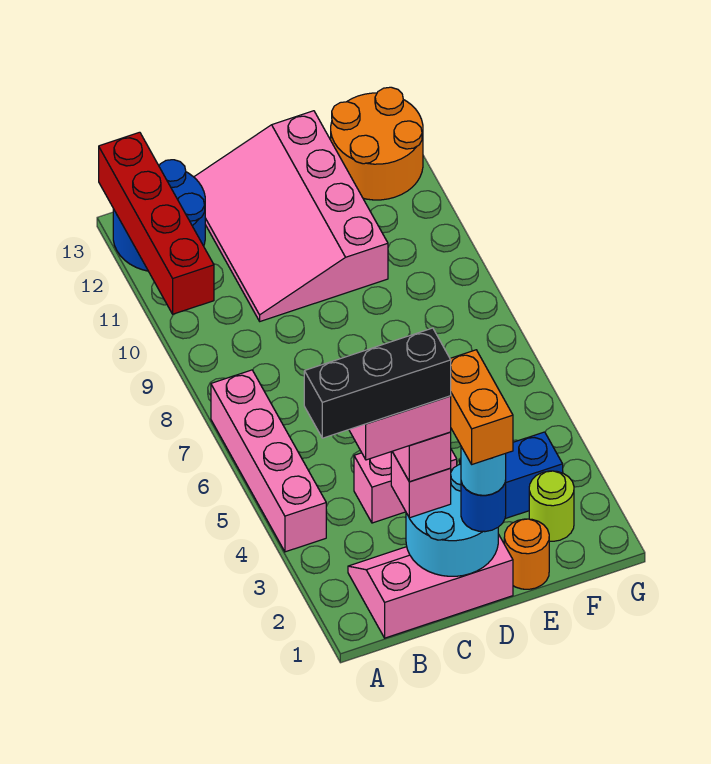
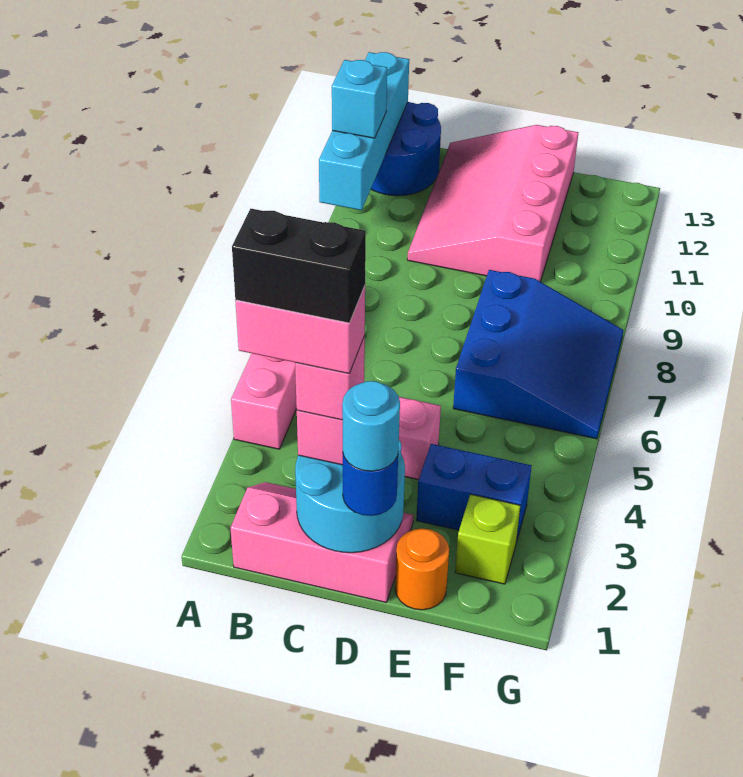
black 1x3 brick [304,328,451,438] -> black 1x2 brick [232,209,366,323]
red 1x4 brick [99,132,214,314] -> cyan 1x4 brick [319,52,409,210]
none -> cyan 1x1 brick [332,60,387,138]
orange 1x2 brick [450,350,513,464] -> none
none -> blue 3x3 slope [453,270,623,439]
lime 1x1 round brick [529,471,574,541] -> lime 1x1 brick [455,494,520,584]
orange 2x2 round brick [331,87,423,200] -> none

